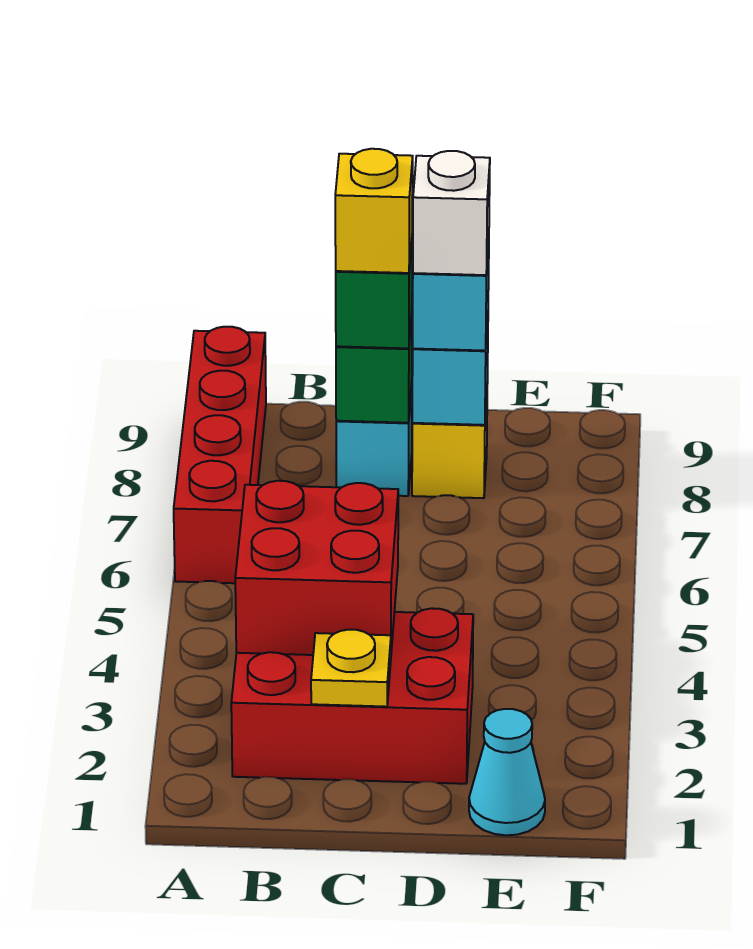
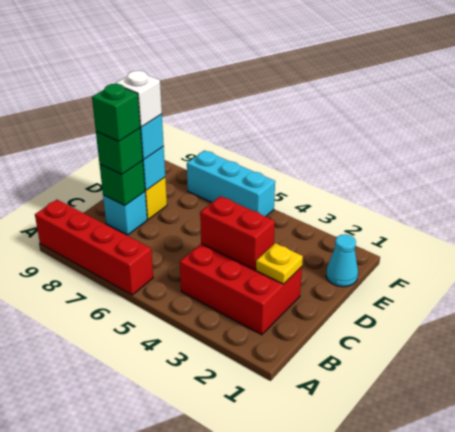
red 2x3 brick [231,608,473,784] -> red 2x3 brick turned to [180,244,302,335]
red 2x2 brick [235,481,398,655] -> red 1x2 brick [200,196,275,270]
yellow 1x1 brick [335,149,413,273] -> green 1x1 brick [92,83,140,141]
none -> cyan 1x3 brick [187,150,275,217]

